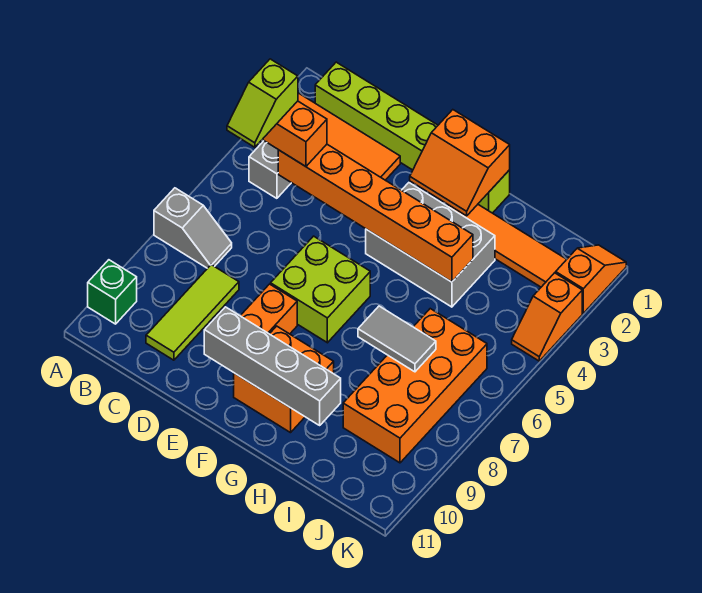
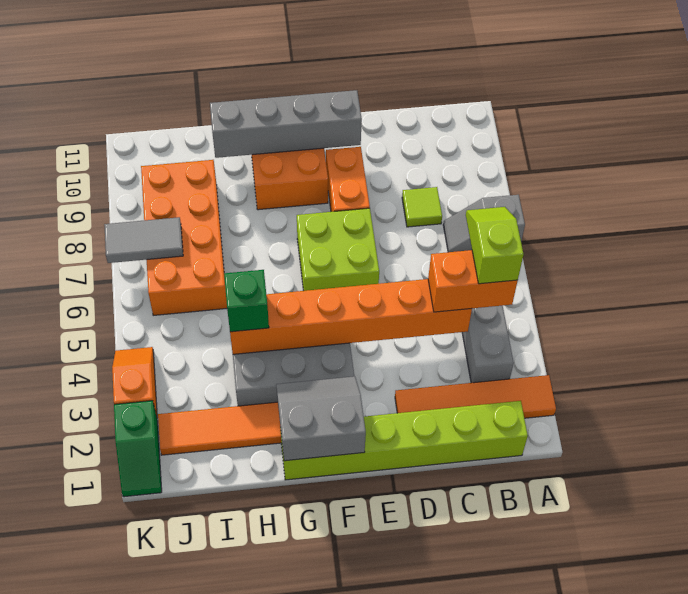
green 1x1 brick [88,260,137,324] -> green 1x1 brick moved to [224,270,269,332]
lime 1x3 tile [146,265,239,360] -> lime 1x1 tile [402,187,442,227]
orange 2x2 slope [410,110,510,216] -> grey 2x2 slope [276,376,366,461]
grey 1x2 tile [358,306,436,372] -> grey 1x2 tile moved to [104,217,183,263]
orange 1x2 slope [556,245,626,313] -> green 1x2 slope [114,401,162,497]

